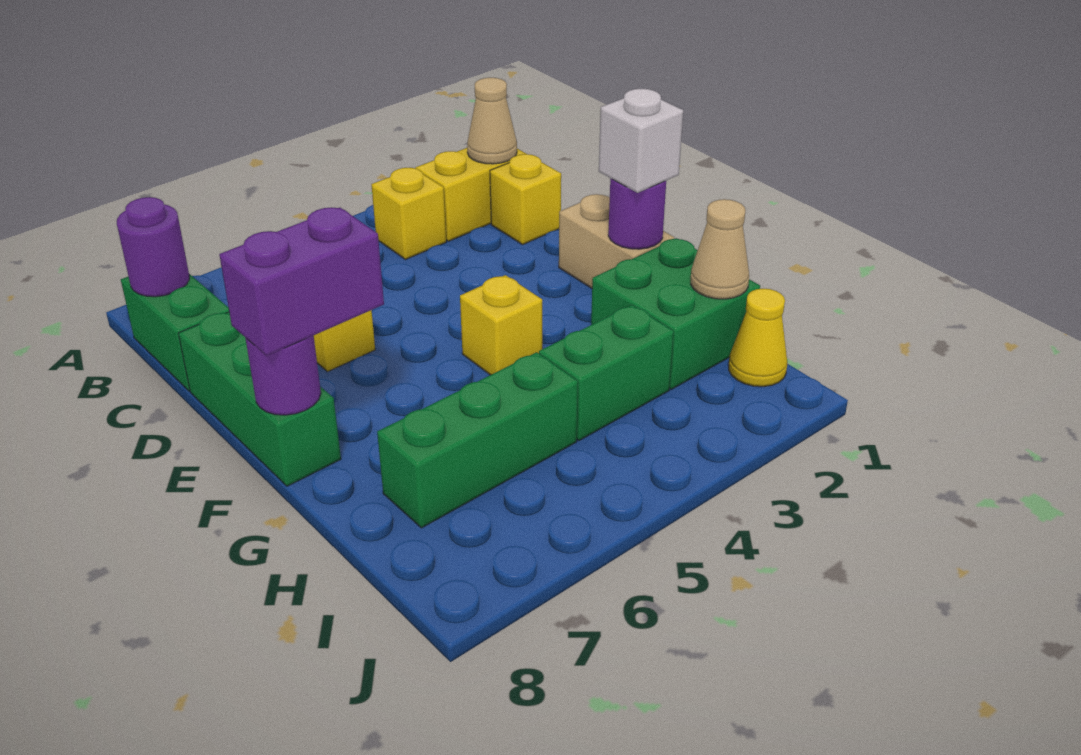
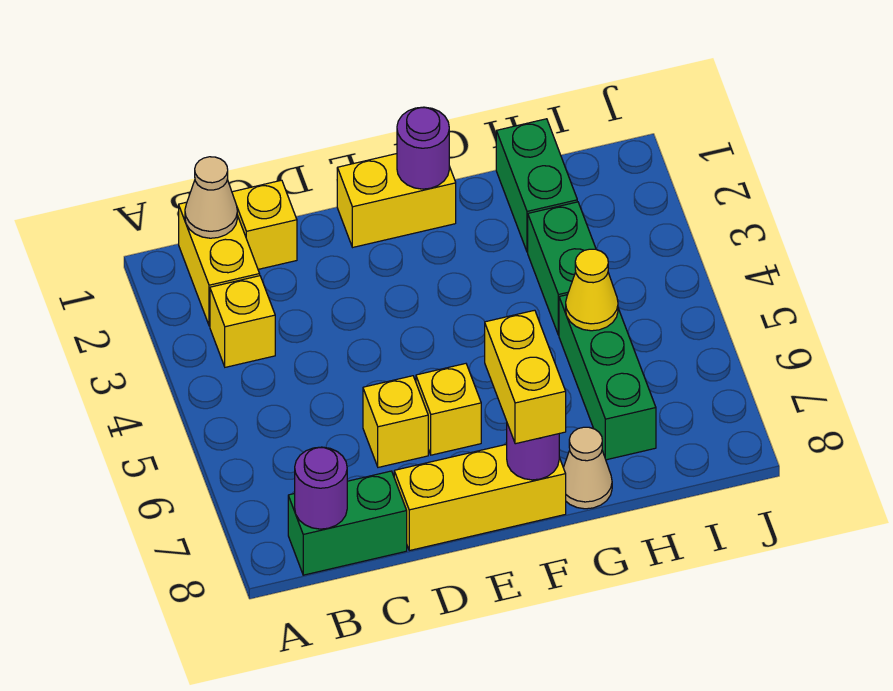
green 1x3 brick [178,312,341,486] -> yellow 1x3 brick [394,444,566,551]
tan 1x2 brick [559,194,674,288] -> yellow 1x2 brick [337,154,456,247]
white 1x1 brick [599,89,683,193] -> none
yellow 1x1 brick [460,275,542,375] -> yellow 1x1 brick moved to [416,364,481,455]
purple 1x2 brick [219,207,384,356] -> yellow 1x2 brick [485,310,566,444]
green 2x2 brick [591,238,760,389] -> green 1x2 brick [496,119,577,252]
tan 1x1 cone [691,199,749,299] -> tan 1x1 cone moved to [563,427,612,509]
yellow 1x1 cone [729,288,787,387] -> yellow 1x1 cone moved to [566,249,618,331]

